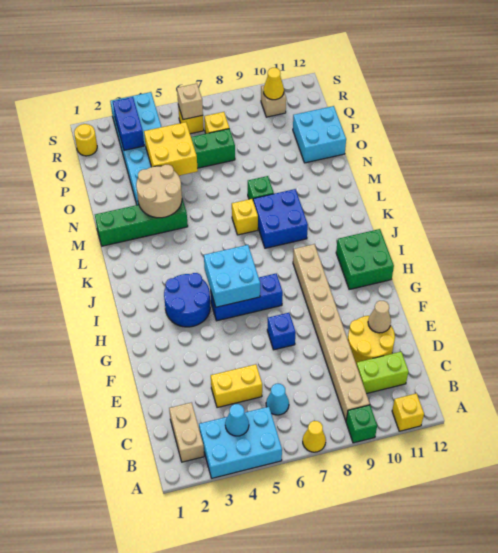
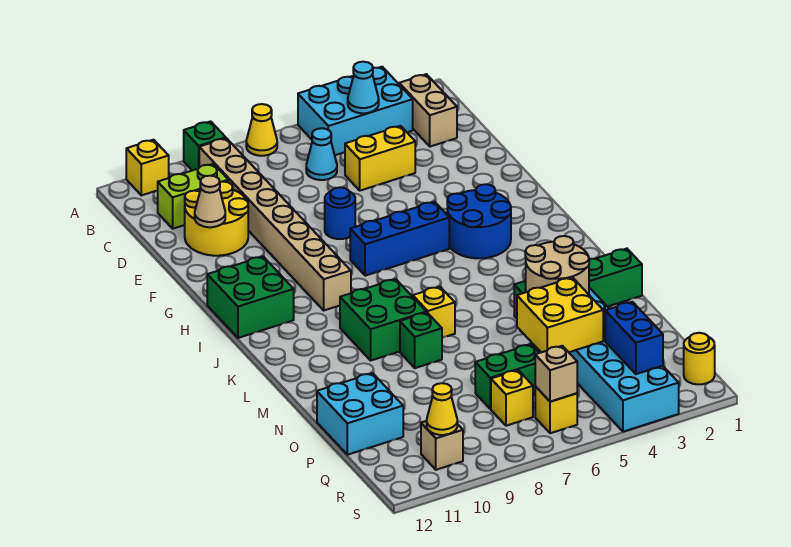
blue 1x1 brick [267,313,296,350] -> blue 1x1 round brick [325,187,355,239]
cyan 2x2 brick [204,245,260,307] -> none
blue 2x2 brick [253,189,308,248] -> green 2x2 brick [340,279,426,360]

